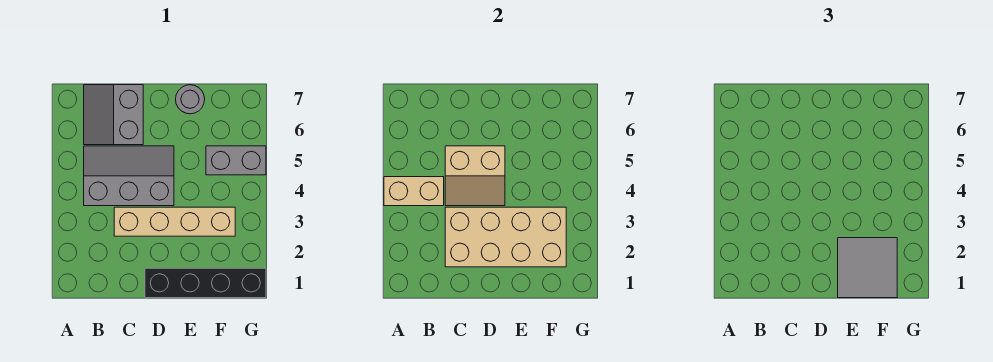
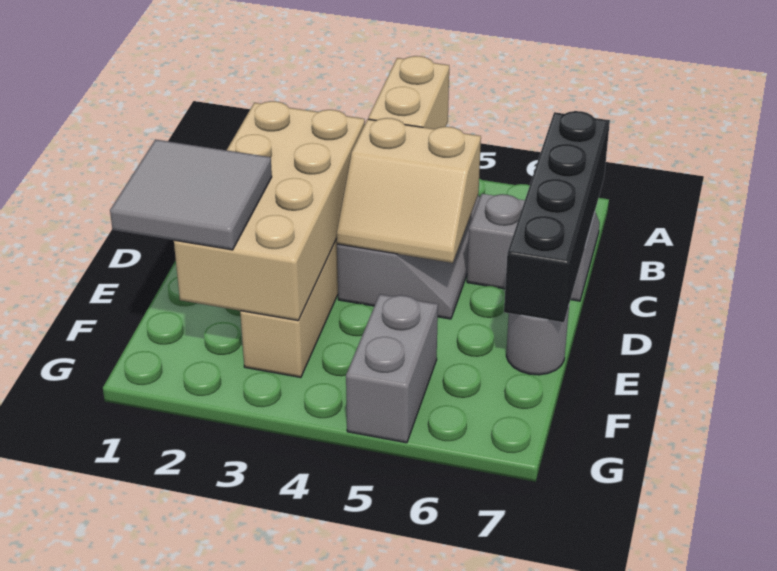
tan 2x2 slope [445,146,505,206] -> tan 2x2 slope turned to [337,118,481,263]
black 1x4 brick [145,268,266,298] -> black 1x4 brick moved to [504,111,610,322]

